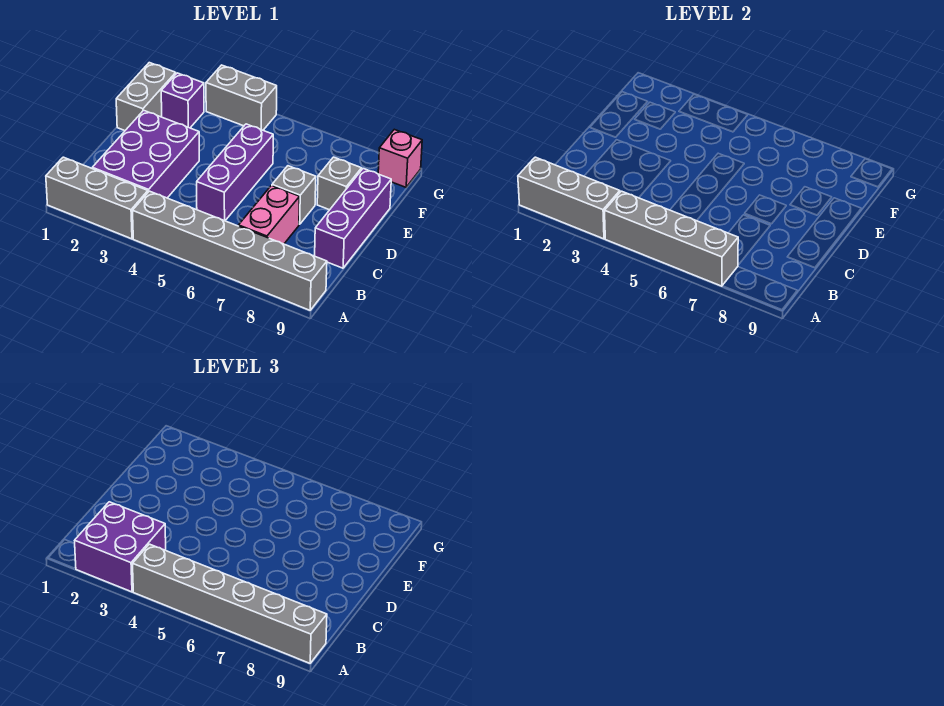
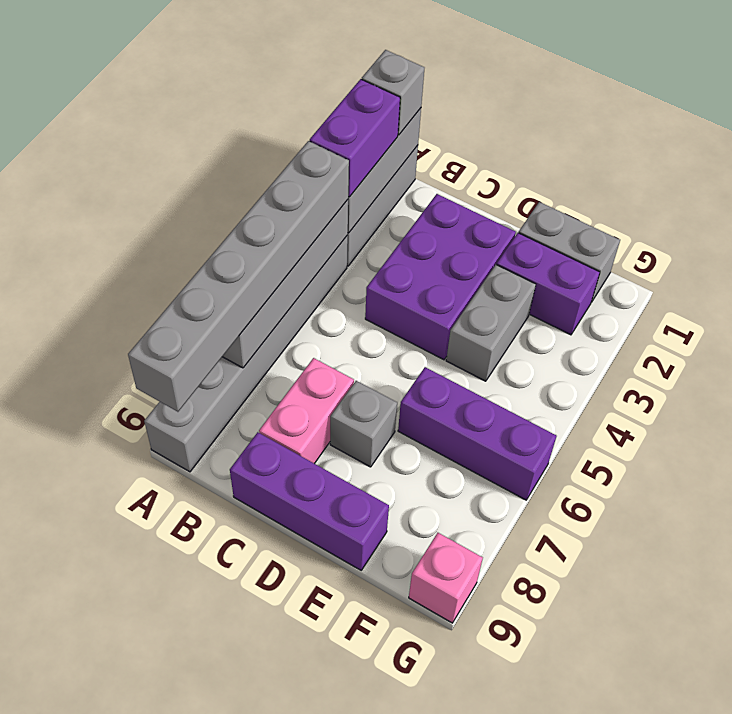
purple 2x2 brick [75,502,166,592] -> purple 1x2 brick [310,79,400,197]
purple 2x3 brick [92,110,199,198] -> purple 2x3 brick turned to [365,194,516,360]
pink 1x2 brick [239,186,300,244] -> pink 1x2 brick turned to [259,358,354,464]
purple 1x3 brick [197,124,273,221] -> purple 1x3 brick moved to [398,367,556,500]
grey 1x1 brick [317,157,362,210] -> grey 1x1 brick moved to [362,50,424,135]
purple 1x1 brick [161,73,204,128] -> purple 1x2 brick [497,233,600,335]
grey 1x2 brick [206,65,277,130] -> grey 1x2 brick moved to [446,265,536,381]

